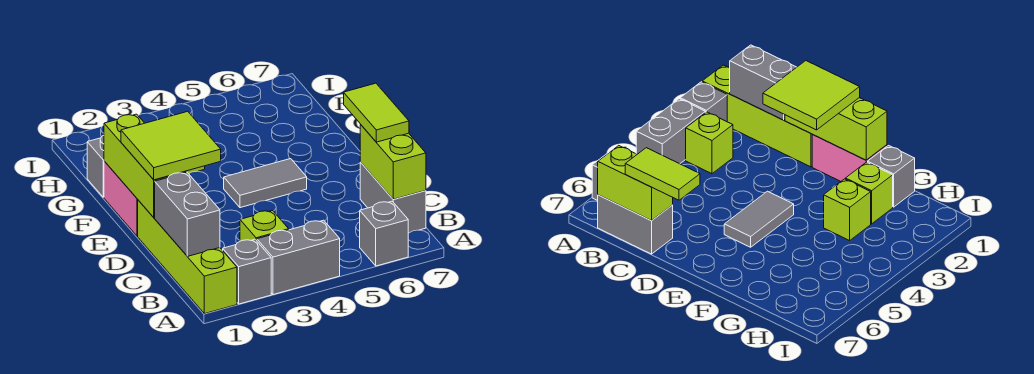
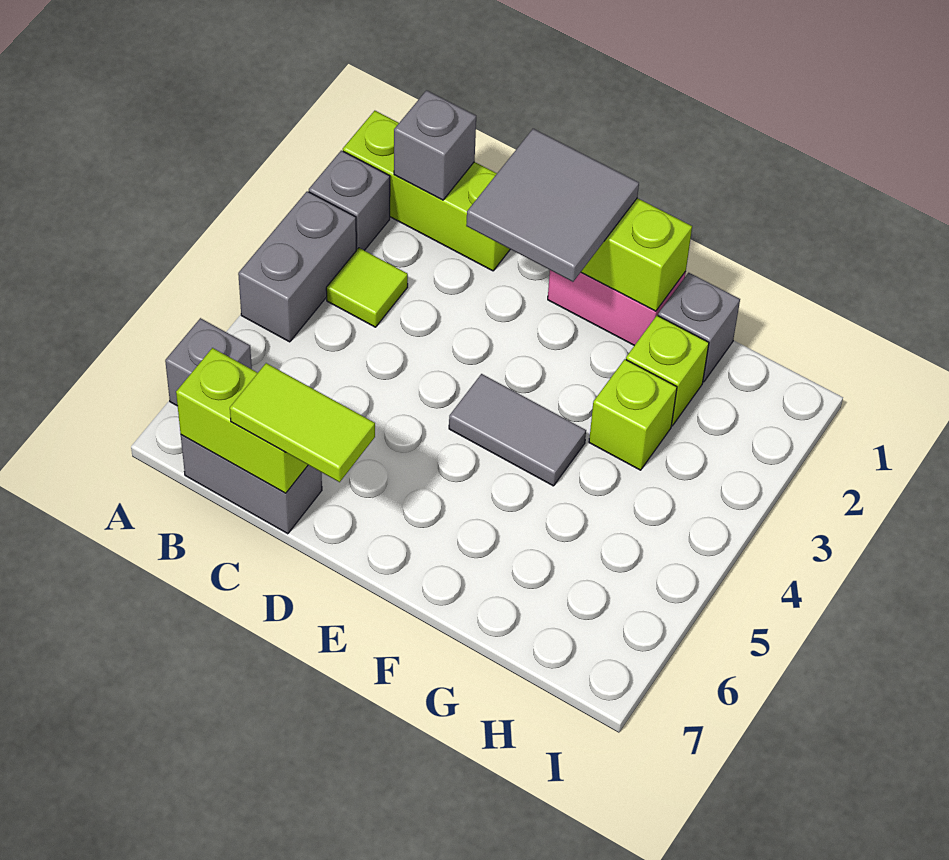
lime 1x4 brick [138,200,237,314] -> lime 1x3 brick [343,111,510,271]
grey 1x2 brick [155,172,220,256] -> grey 1x1 brick [394,90,476,200]
lime 1x1 brick [240,211,289,241] -> lime 1x1 tile [326,248,408,327]
lime 2x2 tile [121,111,221,180] -> grey 2x2 tile [466,129,639,282]
grey 1x2 tile [224,159,307,208] -> grey 1x2 tile turned to [449,374,586,486]

